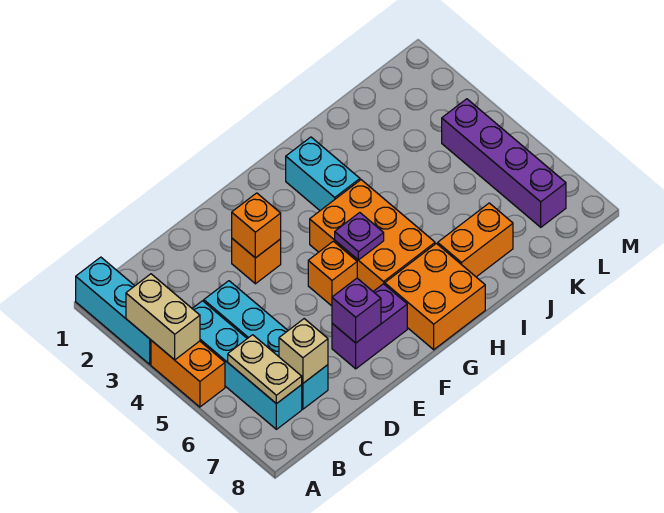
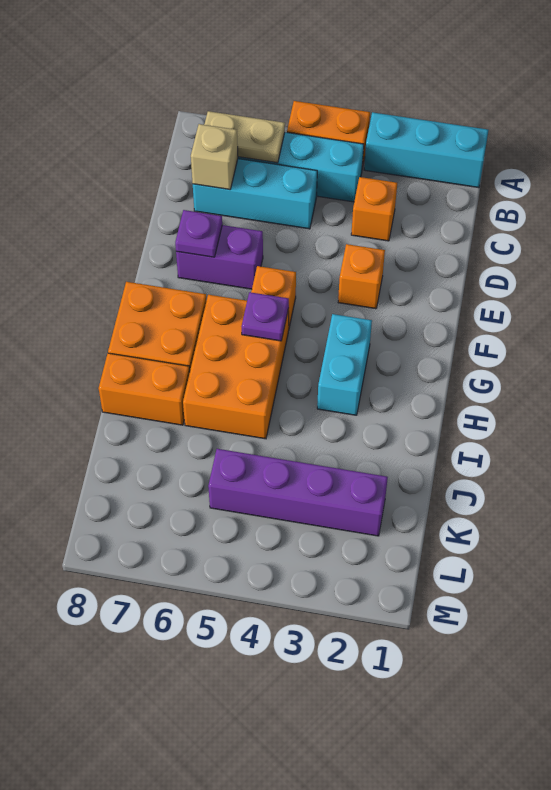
tan 1x2 brick [126,274,200,360] -> none
cyan 1x4 brick [204,281,328,409] -> cyan 1x3 brick [193,159,317,229]
orange 1x1 brick [232,193,281,258] -> orange 1x1 brick moved to [351,177,397,241]
purple 1x2 brick [332,284,407,369] -> purple 1x2 brick turned to [176,225,263,289]
purple 1x1 brick [332,278,381,343] -> purple 1x1 plate [175,210,222,257]
orange 2x3 brick [310,180,435,291] -> orange 2x3 brick turned to [183,295,289,439]
cyan 1x2 brick [286,137,360,210] -> cyan 1x2 brick turned to [317,314,372,415]
orange 1x2 brick [438,203,513,277] -> orange 1x2 brick turned to [99,353,190,425]
purple 1x4 brick [442,99,566,227] -> purple 1x4 brick moved to [208,449,388,536]

